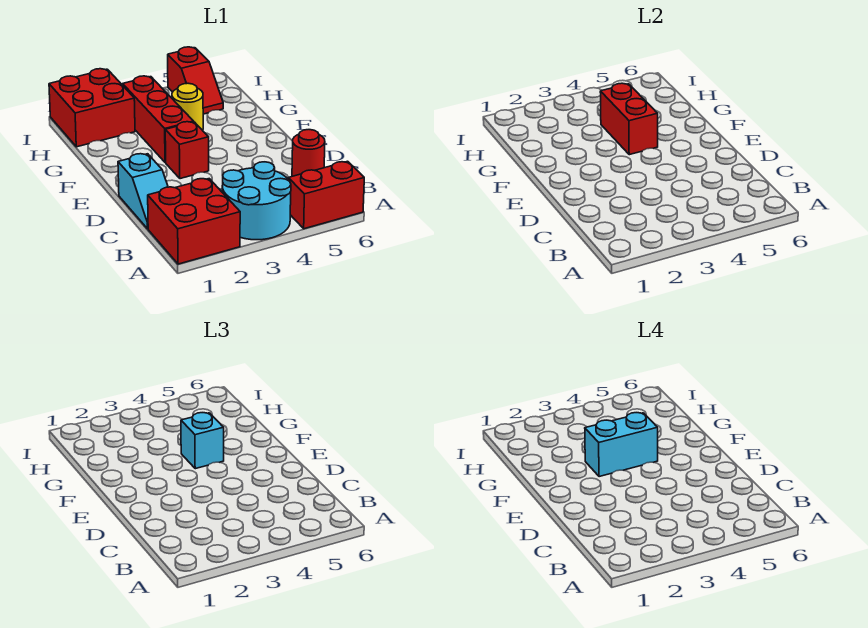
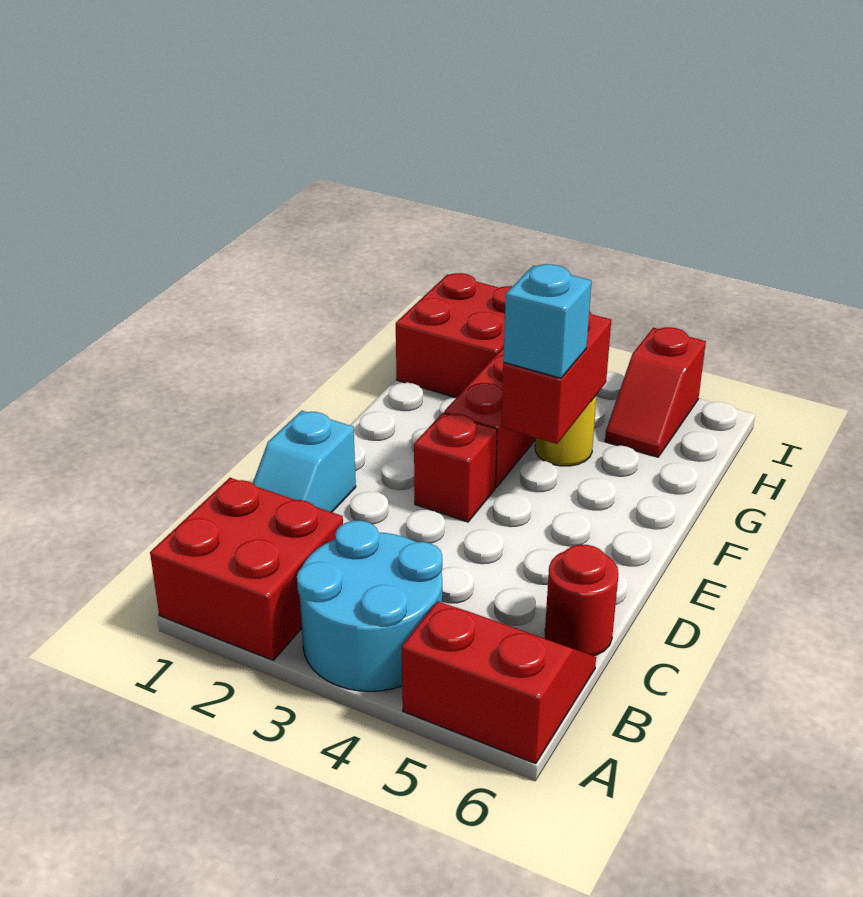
cyan 1x2 brick [585,413,658,477] -> none

